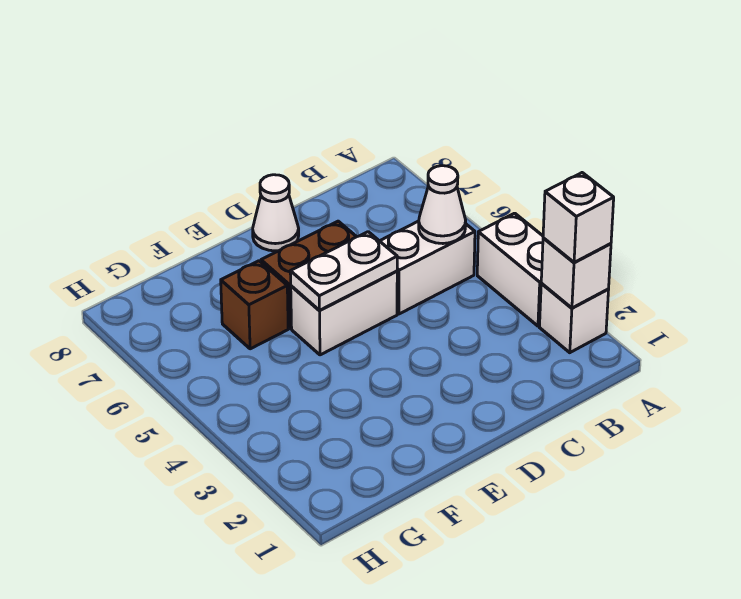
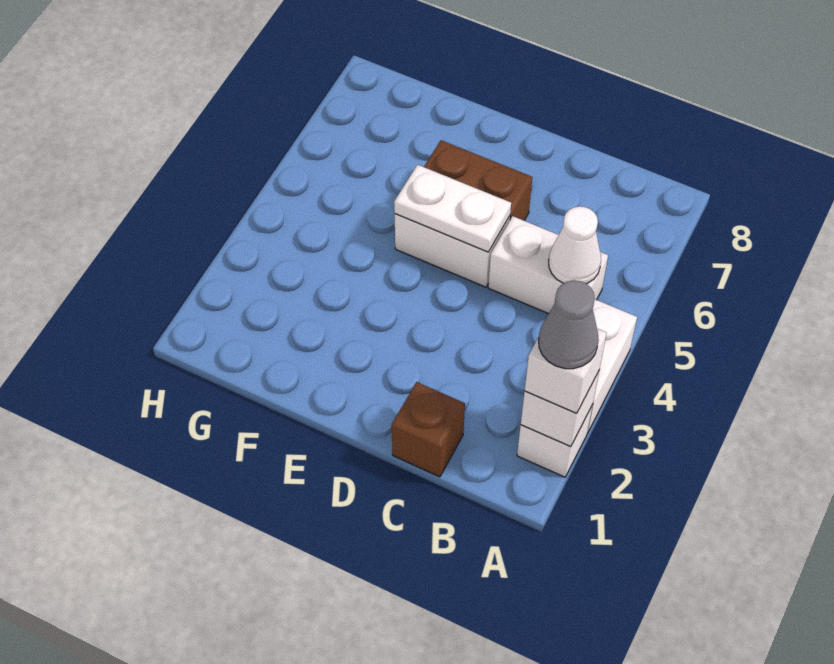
none -> grey 1x1 cone [539,280,599,369]
white 1x1 cone [253,175,299,251] -> none
brown 1x1 brick [221,261,288,349] -> brown 1x1 brick moved to [392,382,465,477]

